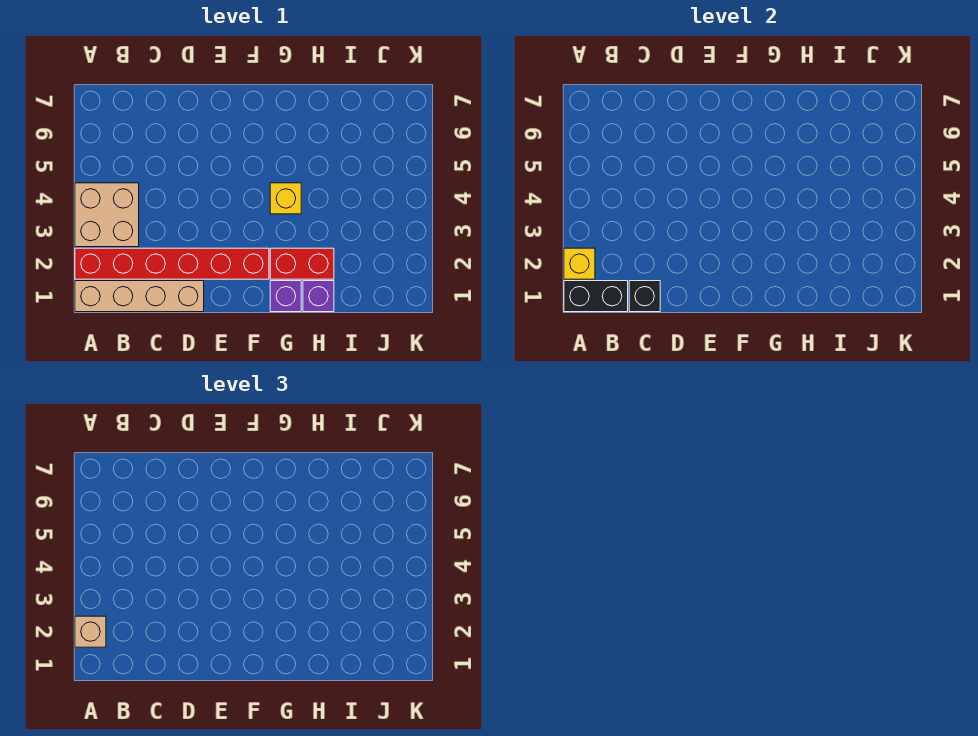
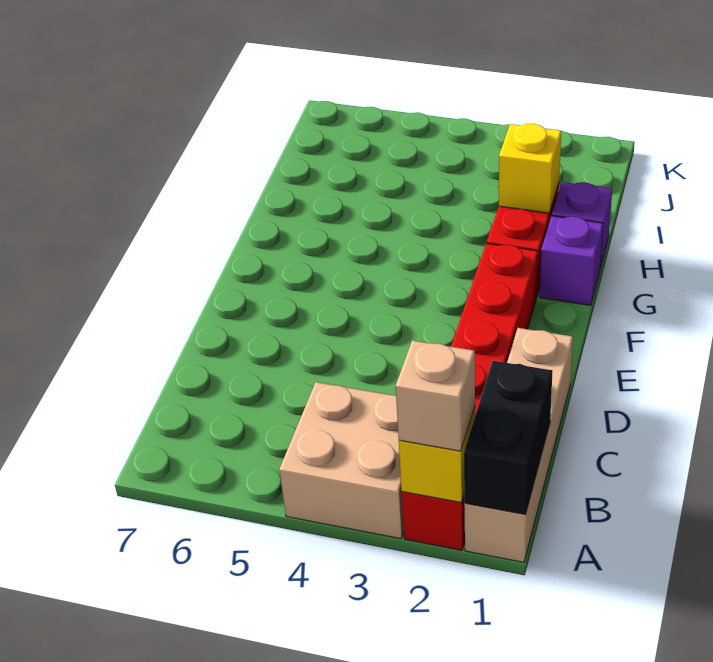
black 1x1 brick [629,281,660,312] -> none
yellow 1x1 brick [270,183,301,214] -> yellow 1x1 brick moved to [499,124,561,213]

